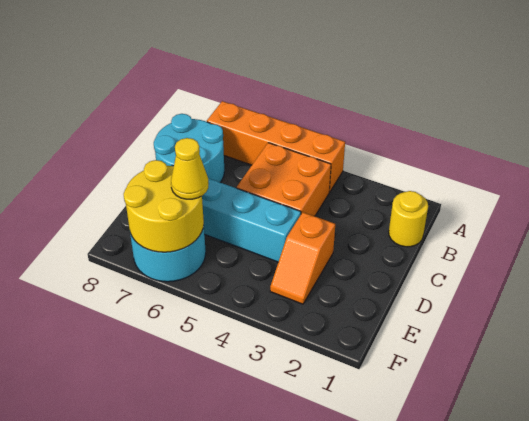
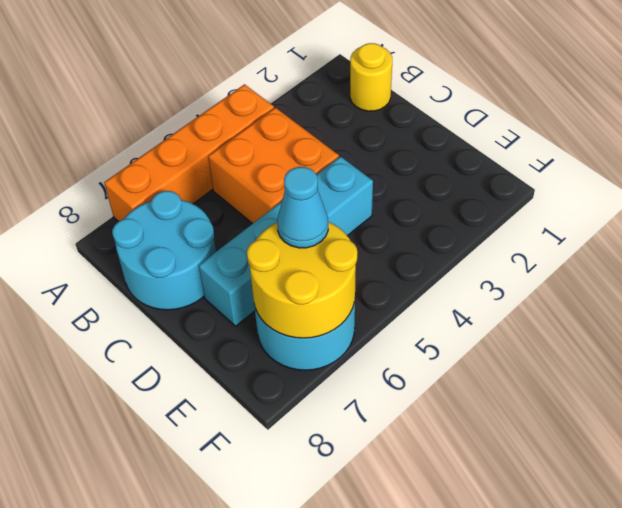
orange 1x2 slope [270,212,335,304] -> none
yellow 1x1 cone [171,138,209,199] -> cyan 1x1 cone [277,167,328,248]

